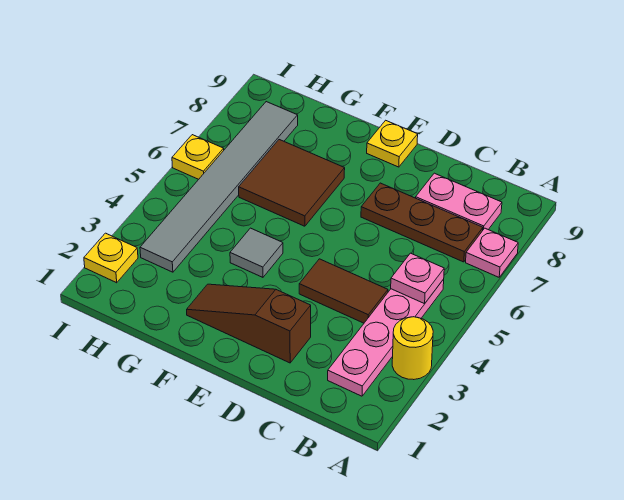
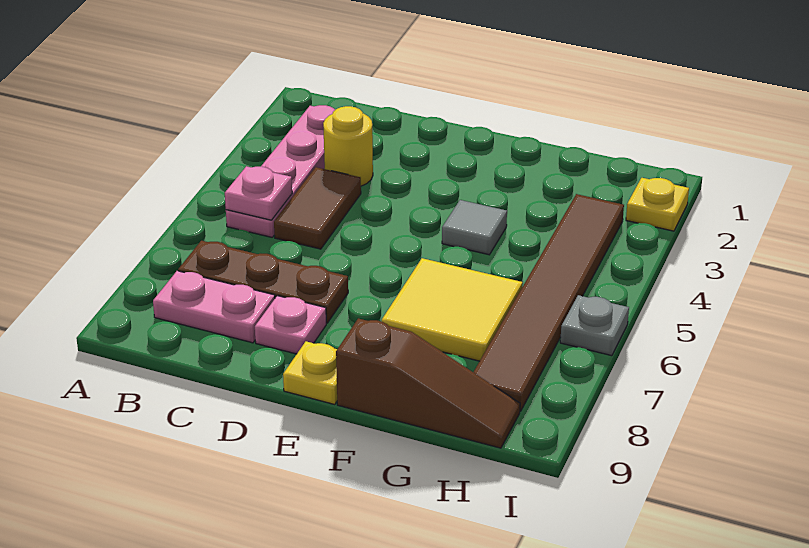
yellow 1x1 round brick [392,317,433,380] -> yellow 1x1 round brick moved to [323,106,373,186]
pink 1x1 plate [466,228,518,277] -> pink 1x1 plate moved to [255,296,326,354]
brown 1x2 tile [299,259,388,323] -> brown 1x2 tile turned to [274,167,361,249]
brown 1x3 slope [187,284,311,363] -> brown 1x3 slope moved to [336,318,520,448]
brown 2x2 tile [239,140,345,226] -> yellow 2x2 tile [382,258,523,361]
grey 1x6 tile [140,102,298,272] -> brown 1x6 tile [473,194,624,411]
yellow 1x1 plate [172,135,224,179] -> grey 1x1 plate [560,295,629,356]

